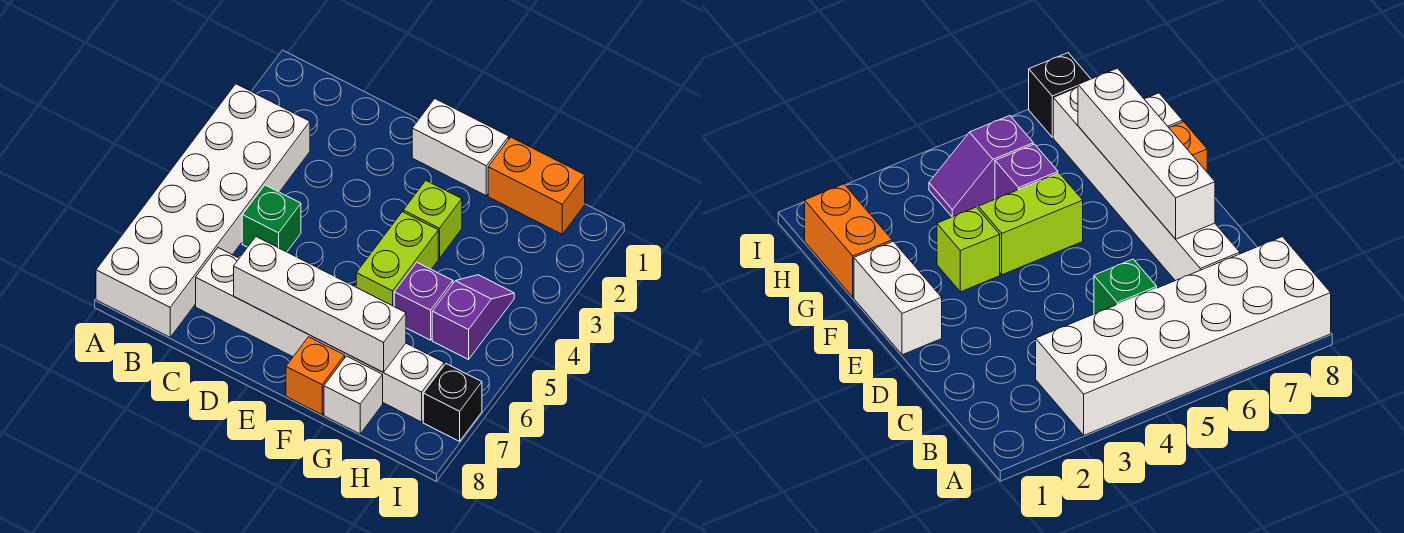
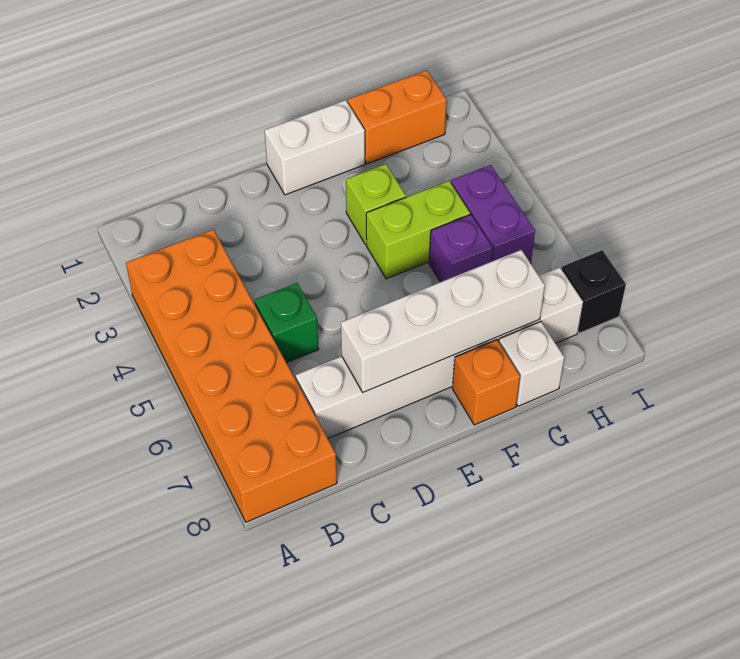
white 2x6 brick [96,84,310,337] -> orange 2x6 brick [126,230,337,522]
lime 1x2 brick [356,212,438,306] -> lime 1x2 brick turned to [366,181,470,279]
purple 1x2 slope [432,275,514,360] -> purple 1x2 brick [451,165,535,263]

